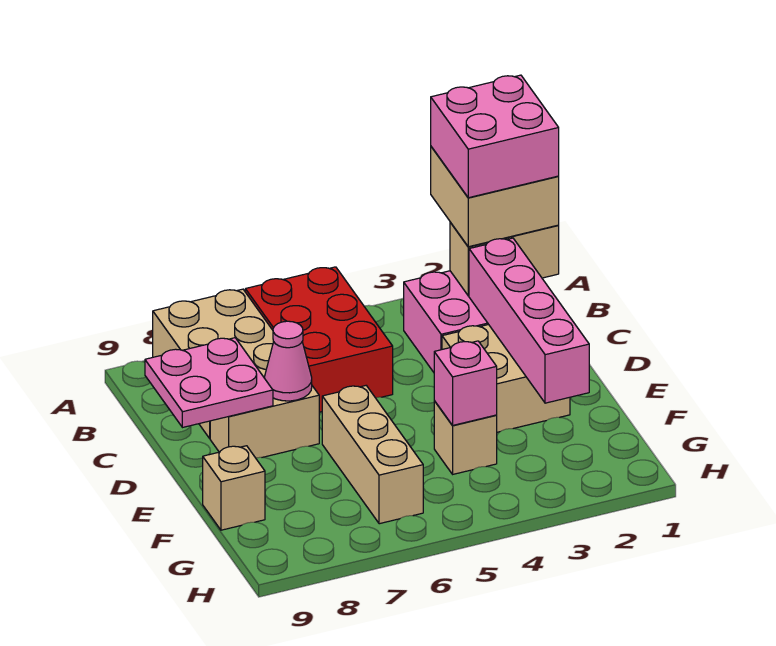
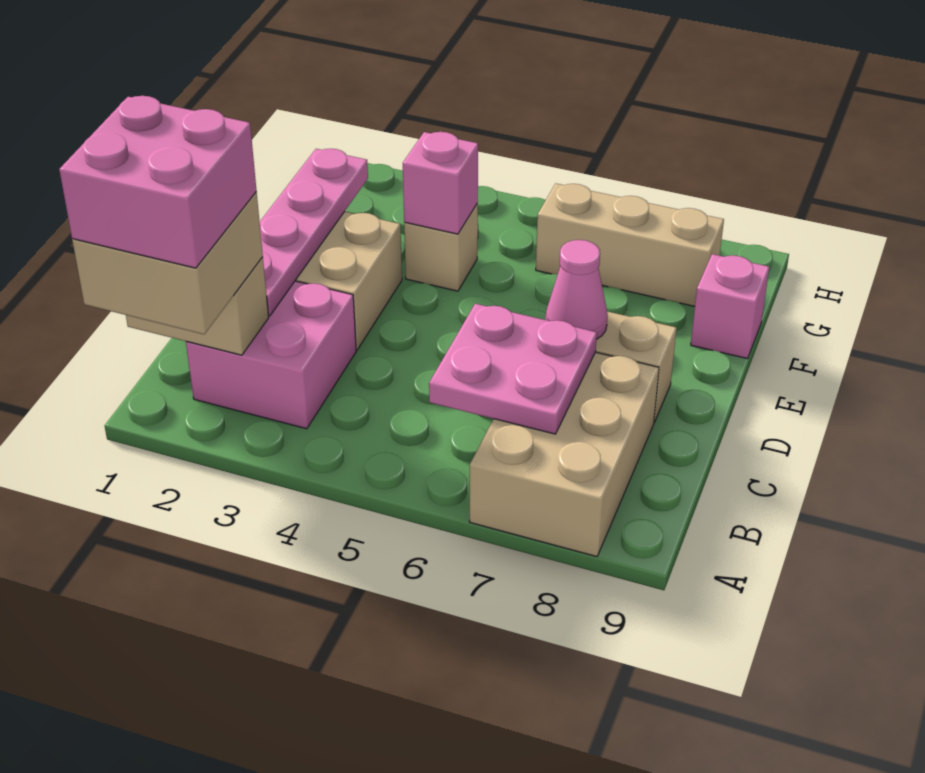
red 2x3 brick [245,267,393,412] -> none
pink 1x4 brick [469,238,589,403] -> pink 1x4 plate [260,149,368,316]
pink 2x2 plate [145,338,273,428] -> pink 2x2 plate moved to [429,304,597,434]
tan 1x3 brick [322,386,423,524] -> tan 1x3 brick turned to [536,183,724,306]
tan 1x1 brick [203,446,265,530] -> pink 1x1 brick [691,254,769,359]

